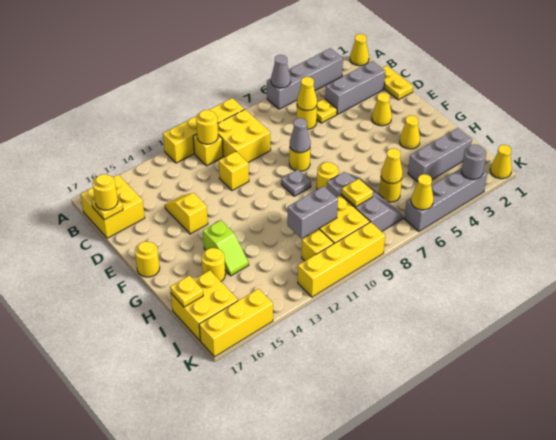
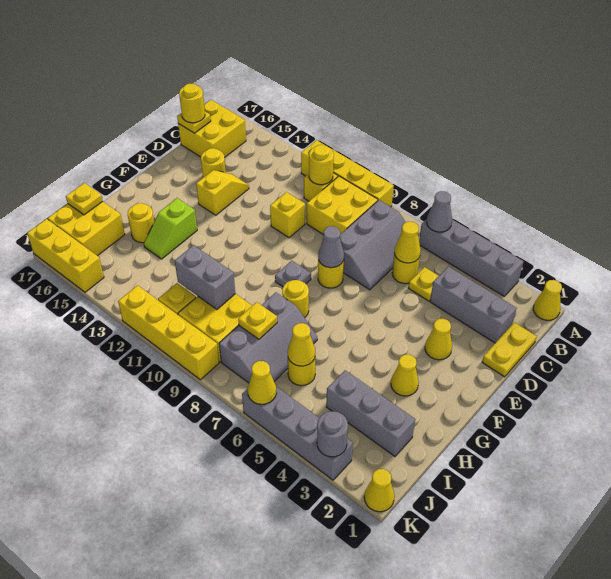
none -> grey 2x3 slope [340,200,406,290]
yellow 1x1 round brick [135,242,160,277] -> yellow 1x1 round brick moved to [201,148,226,178]

